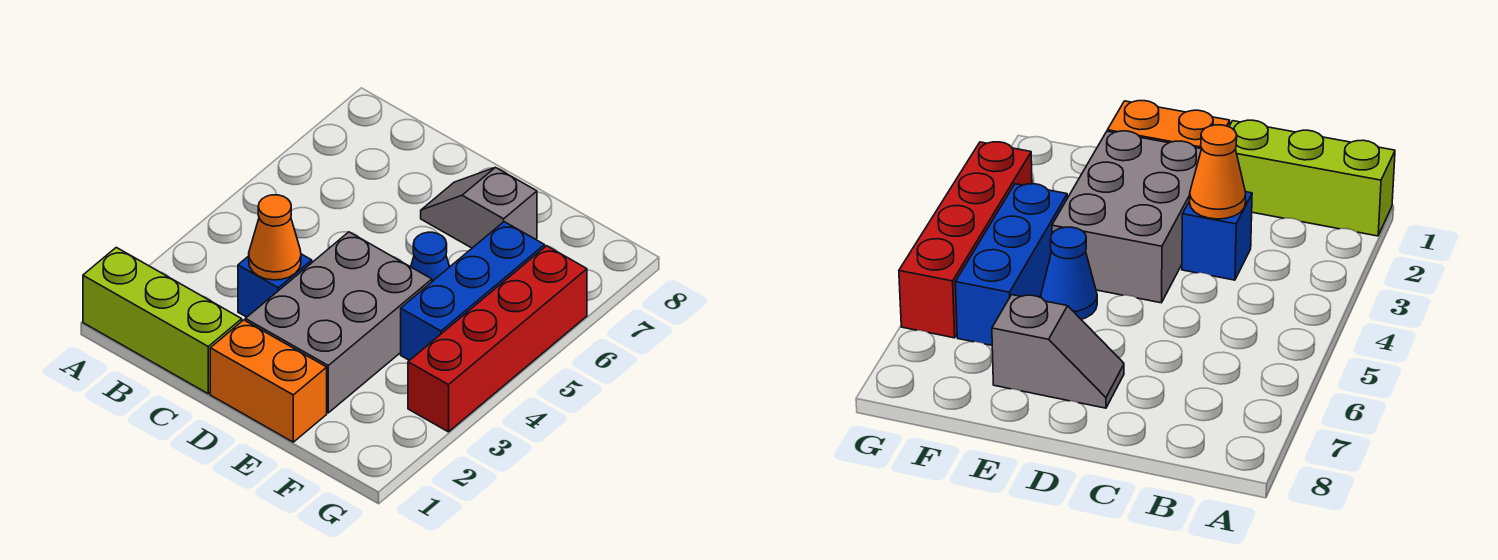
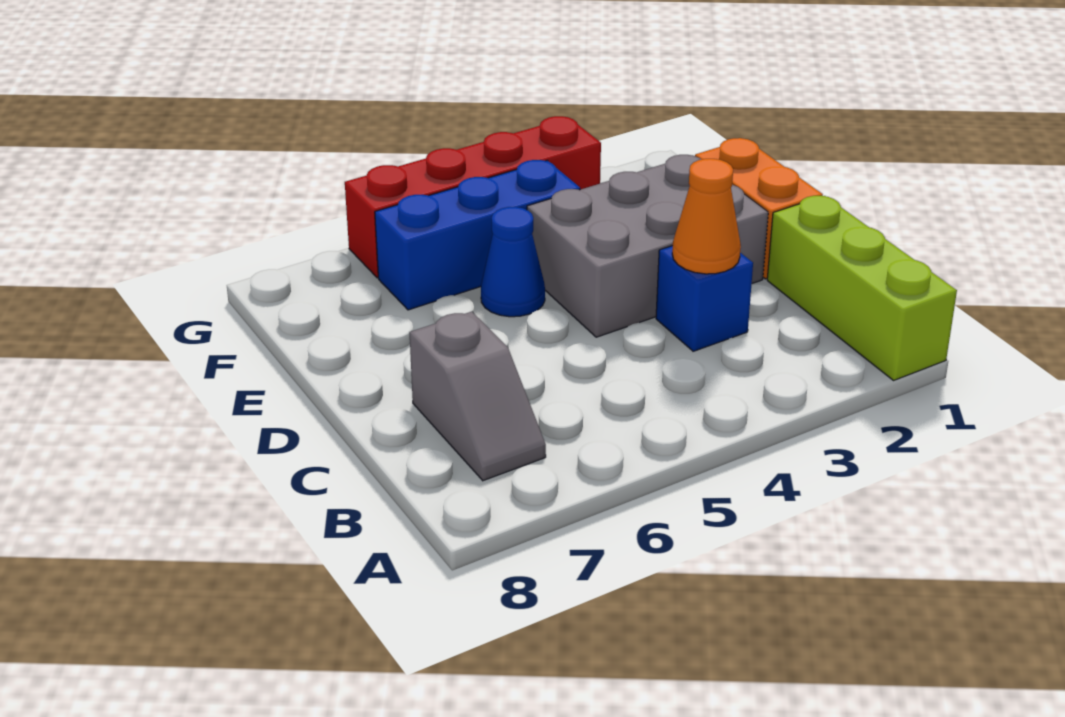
grey 1x2 slope [421,167,537,248] -> grey 1x2 slope moved to [410,312,546,481]

